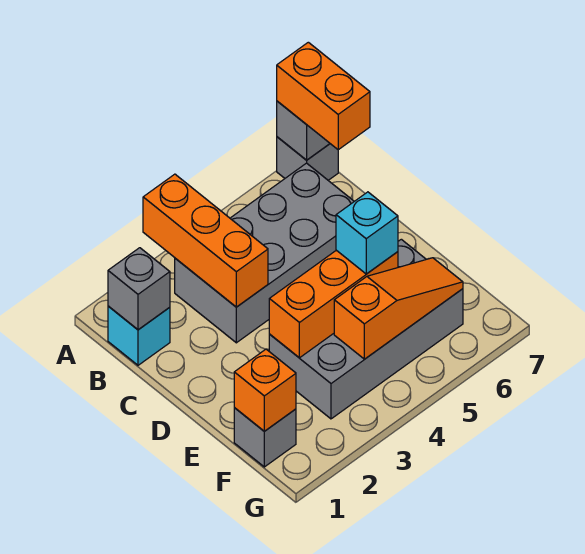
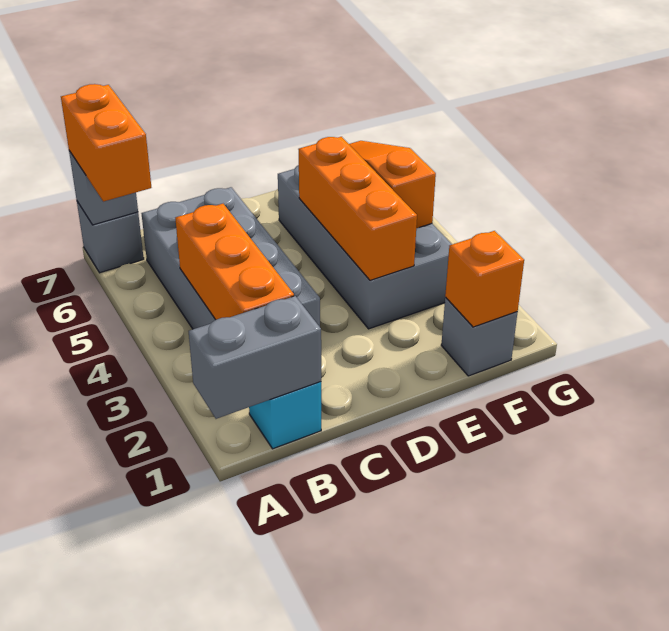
orange 1x3 brick [143,174,268,307] -> orange 1x3 brick turned to [175,204,294,320]
orange 1x2 brick [277,42,370,150] -> orange 1x2 brick turned to [61,84,151,201]
grey 1x1 brick [108,248,170,330] -> grey 1x2 brick [189,296,321,419]
cyan 1x1 brick [336,192,398,274] -> none

